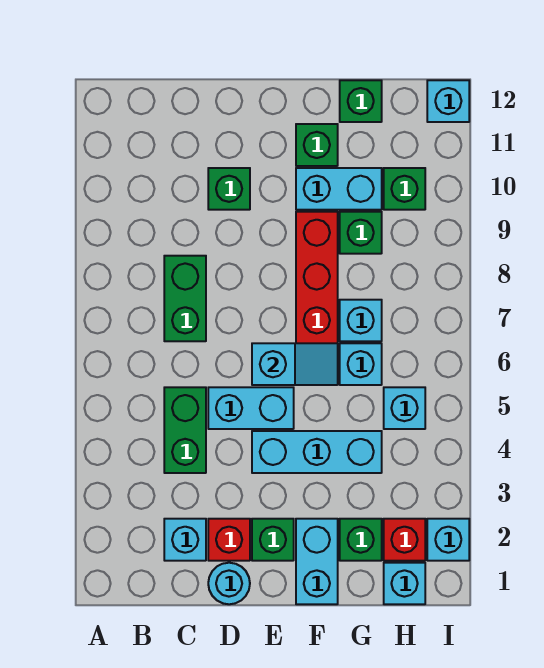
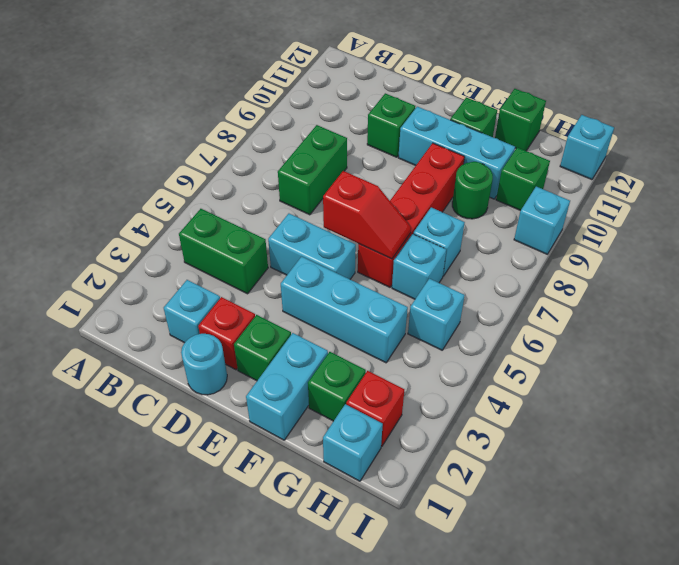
green 1x2 brick [164,387,206,473] -> green 1x2 brick turned to [179,209,268,294]
cyan 1x2 slope [252,343,338,385] -> red 1x2 slope [323,171,411,259]
cyan 1x2 brick [296,168,382,210] -> cyan 1x3 brick [398,107,515,199]
green 1x1 brick [340,212,382,254] -> green 1x1 round brick [452,162,493,219]
cyan 1x1 brick [427,519,469,561] -> cyan 1x1 brick moved to [514,187,570,254]

